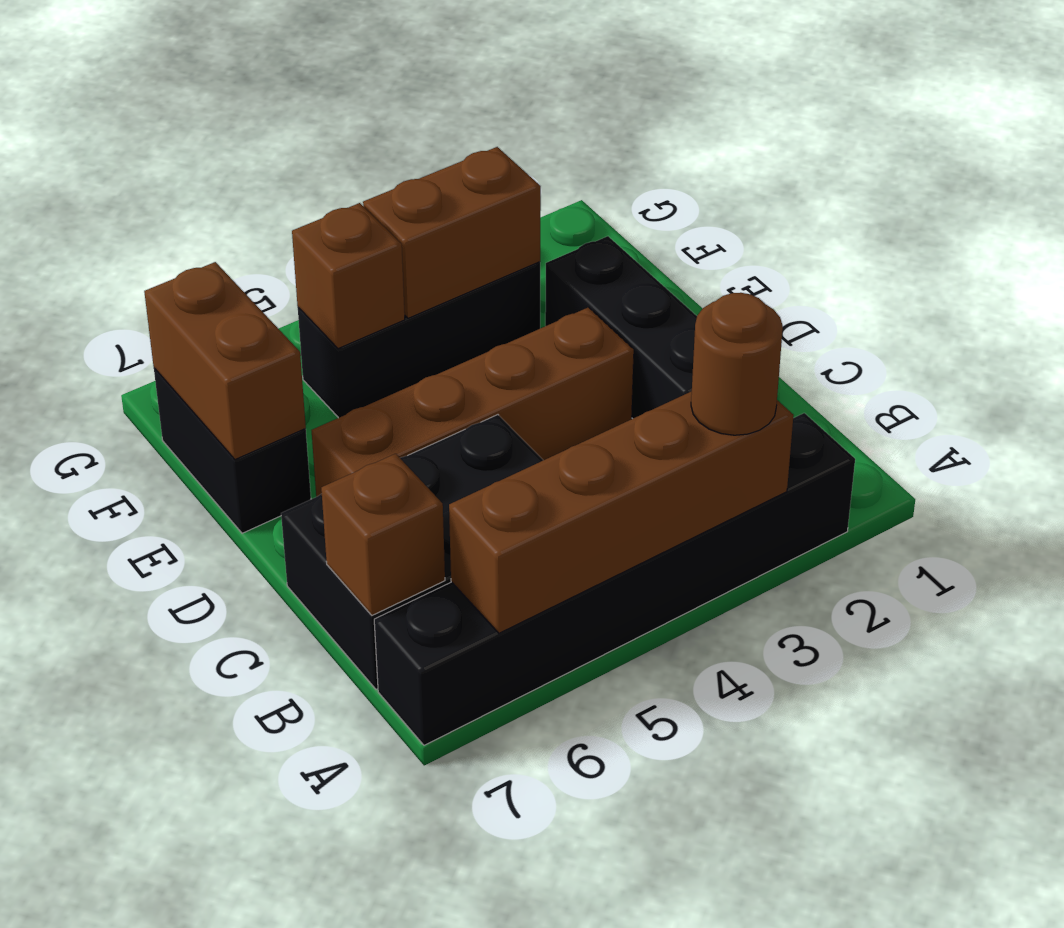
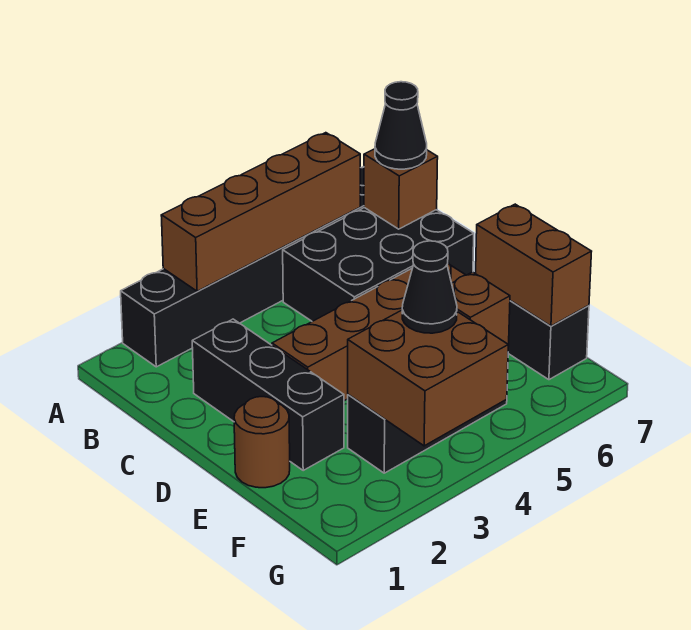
brown 1x1 round brick [691,293,783,435] -> brown 1x1 round brick moved to [234,397,290,488]
none -> black 1x1 cone [375,82,427,169]
brown 1x2 brick [363,147,541,318] -> brown 2x2 brick [348,310,508,446]
none -> black 1x1 cone [402,241,457,333]

